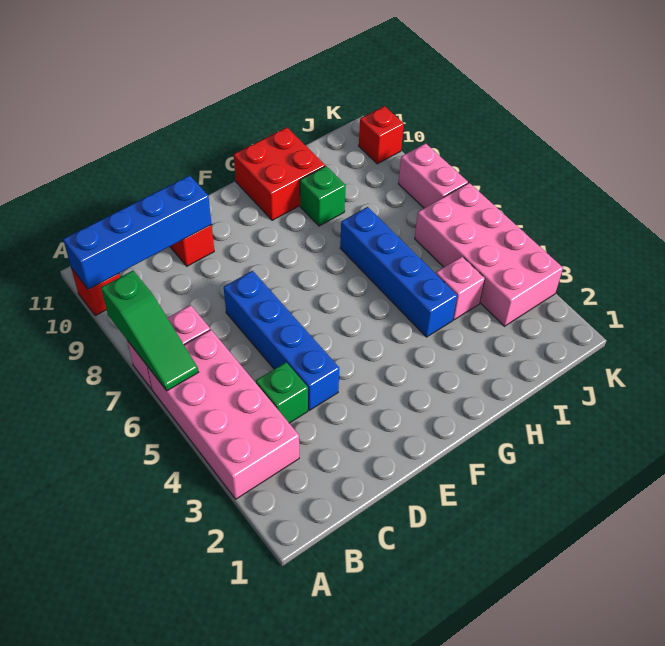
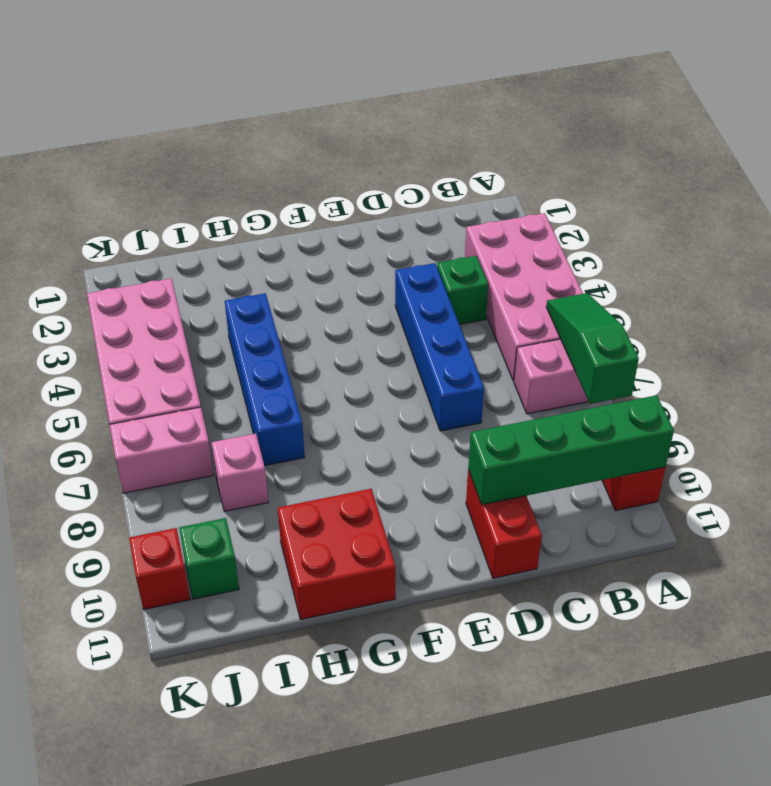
blue 1x4 brick [63,175,212,289] -> green 1x4 brick [468,395,674,505]
green 1x1 brick [300,166,346,226] -> green 1x1 brick moved to [179,518,239,599]
pink 1x1 brick [436,257,485,320] -> pink 1x1 brick moved to [211,434,268,512]
pink 1x2 brick [398,143,468,208] -> pink 1x2 brick turned to [110,407,213,493]

